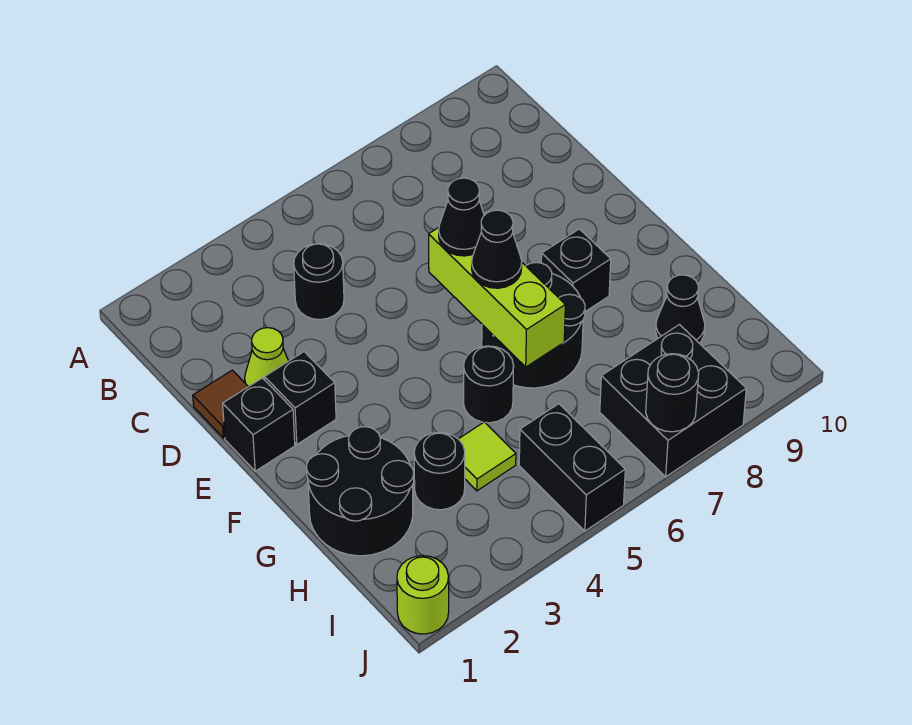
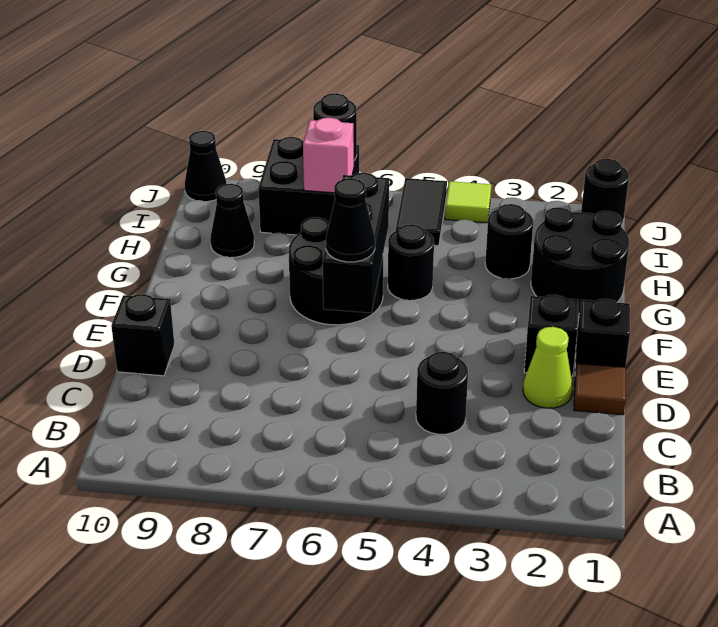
lime 1x3 brick [429,228,565,367] -> black 1x3 brick [323,173,389,313]
black 1x1 cone [472,210,522,288] -> black 1x1 cone moved to [185,131,226,202]
black 1x1 brick [541,229,611,312] -> black 1x1 brick moved to [111,294,174,376]
lime 1x1 tile [459,422,516,491] -> lime 1x1 tile moved to [445,181,491,223]
black 1x2 brick [519,404,625,531] -> black 1x2 tile [396,178,447,246]
none -> pink 1x1 brick [303,118,354,193]
lime 1x1 round brick [397,556,449,634] -> black 1x1 round brick [581,159,629,225]

